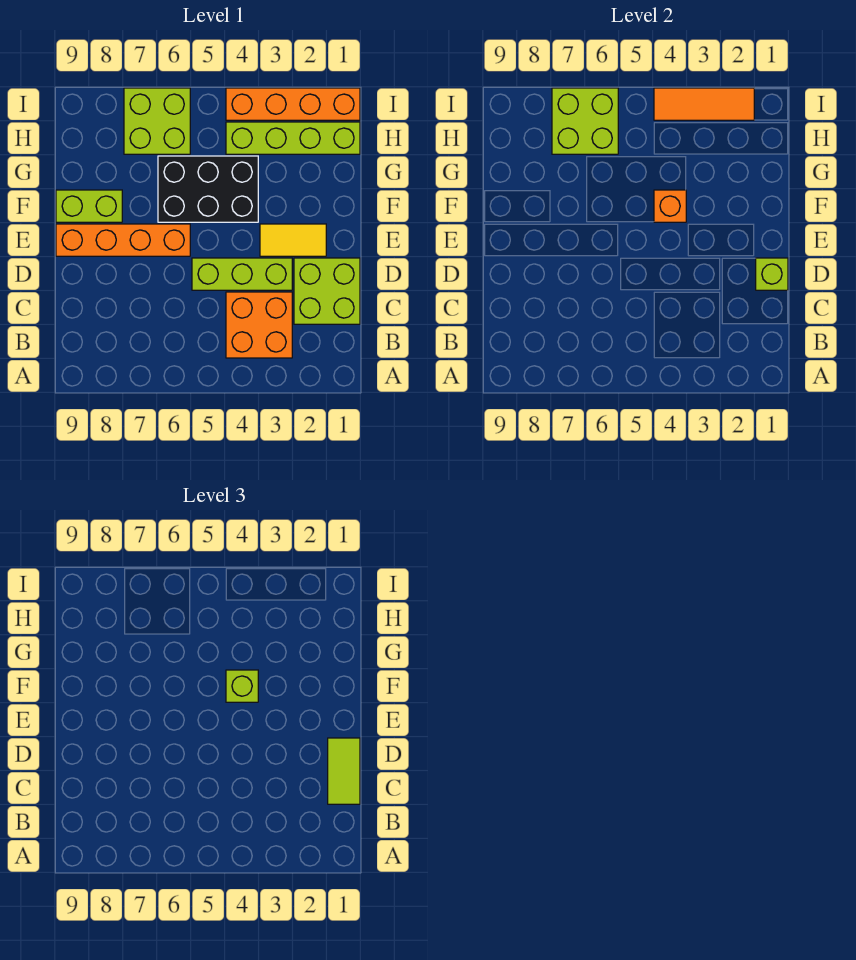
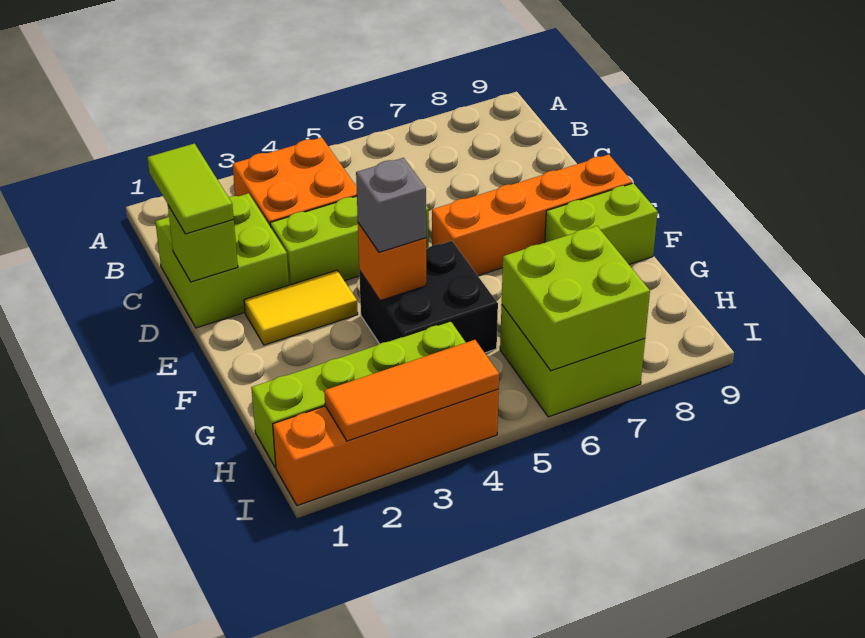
black 2x3 brick [158,156,258,222] -> black 2x2 brick [359,241,498,353]
lime 1x1 brick [226,670,258,702] -> grey 1x1 brick [356,158,426,252]

